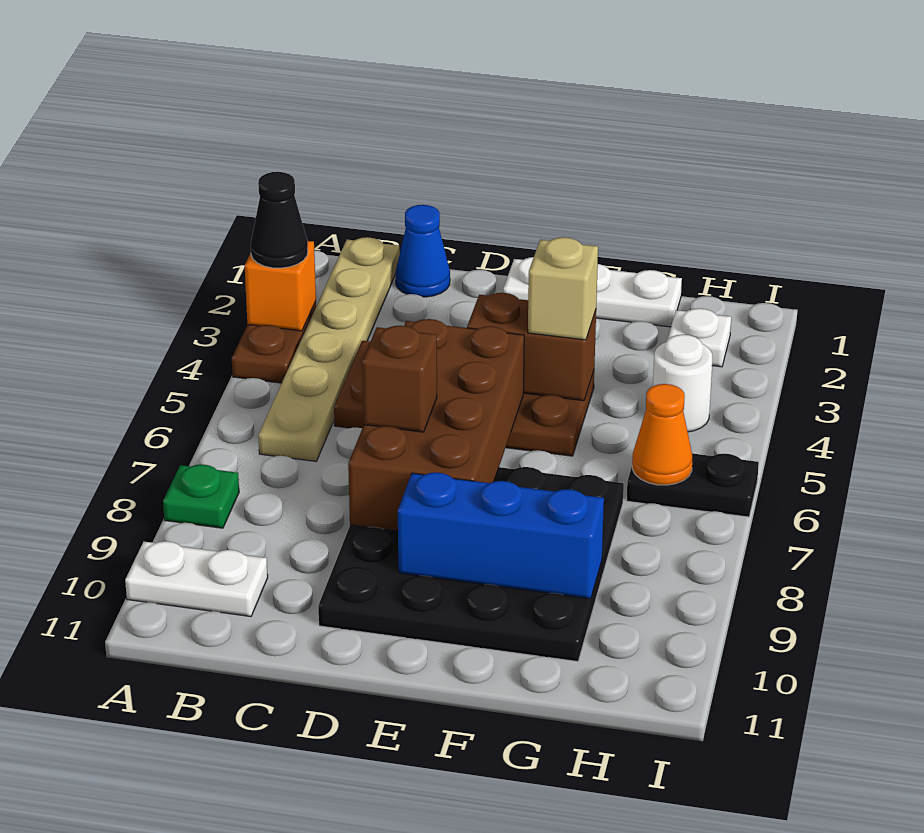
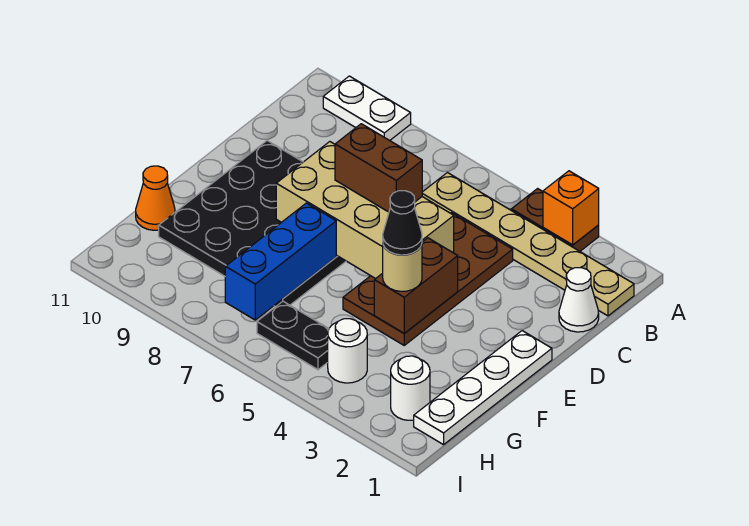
black 1x1 cone [251,172,308,268] -> black 1x1 cone moved to [383,191,422,255]
green 1x1 plate [163,464,239,528] -> none
white 1x2 plate [125,541,268,617] -> white 1x2 plate turned to [323,76,411,140]
blue 1x1 cone [396,205,450,297] -> white 1x1 cone [559,268,599,332]
brown 2x4 brick [348,319,524,531] -> tan 2x4 brick [276,142,454,279]
brown 1x1 brick [362,326,437,432] -> brown 1x2 brick [335,124,422,212]
white 1x3 plate [503,257,682,327] -> white 1x4 plate [414,331,552,445]
blue 1x3 brick [398,472,604,599] -> blue 1x3 brick moved to [225,203,336,320]
tan 1x1 brick [528,237,598,340] -> tan 1x1 round brick [383,244,422,291]
white 1x1 plate [668,308,731,367] -> white 1x1 round brick [391,356,430,420]
black 1x2 plate [627,453,759,517] -> black 1x2 plate turned to [257,301,329,370]
orange 1x1 cone [632,384,692,485] -> orange 1x1 cone moved to [136,166,175,230]

